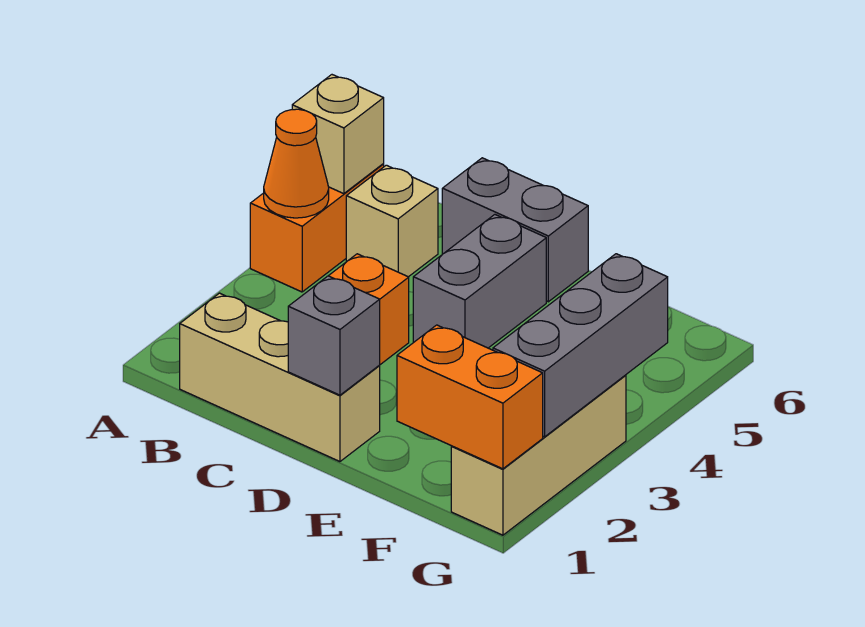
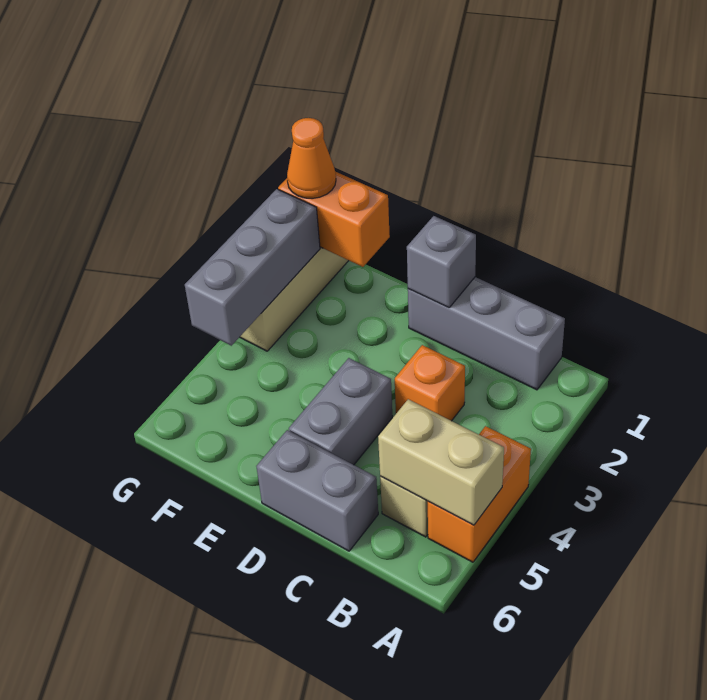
orange 1x1 cone [264,109,329,218] -> orange 1x1 cone moved to [287,118,336,199]
tan 1x1 brick [292,75,384,194] -> tan 1x2 brick [378,399,504,525]
tan 1x3 brick [180,293,380,462] -> grey 1x3 brick [408,277,565,390]

